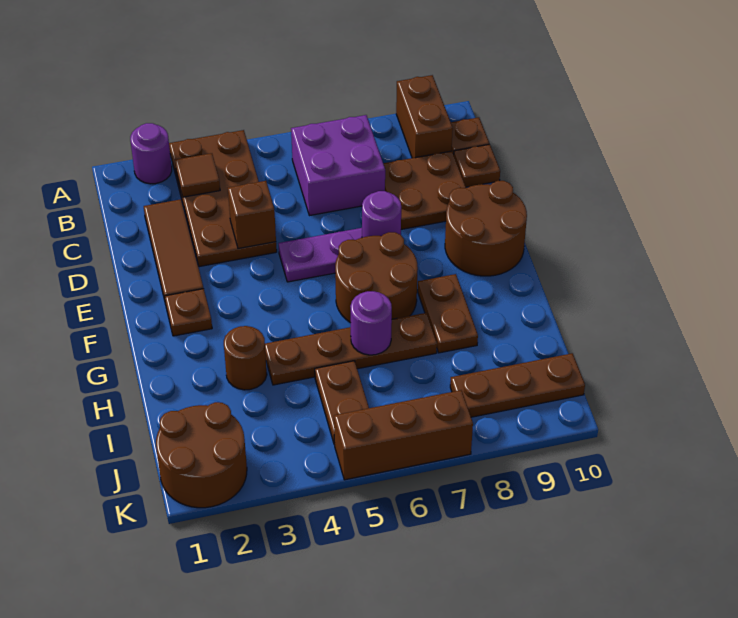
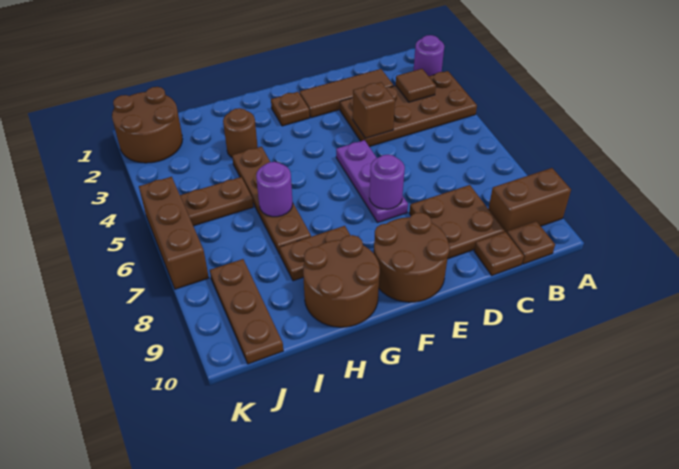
purple 2x2 brick [291,115,385,216] -> none
brown 2x2 round brick [335,232,418,323] -> brown 2x2 round brick moved to [303,235,380,327]

